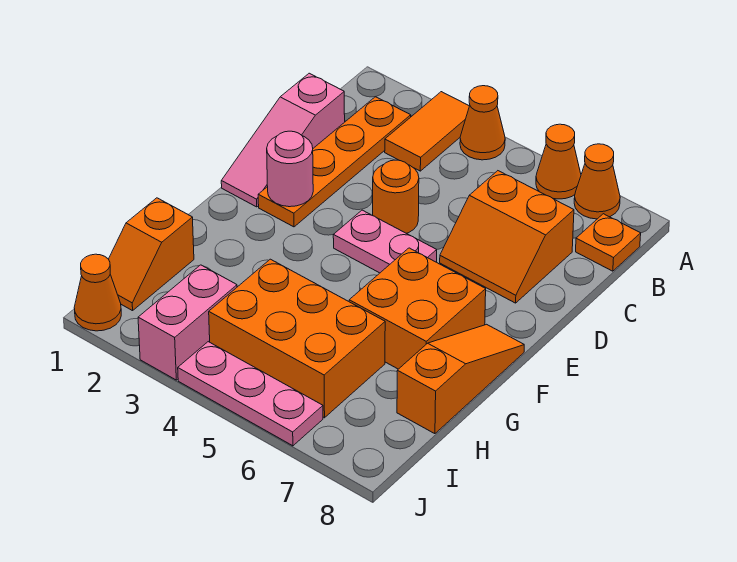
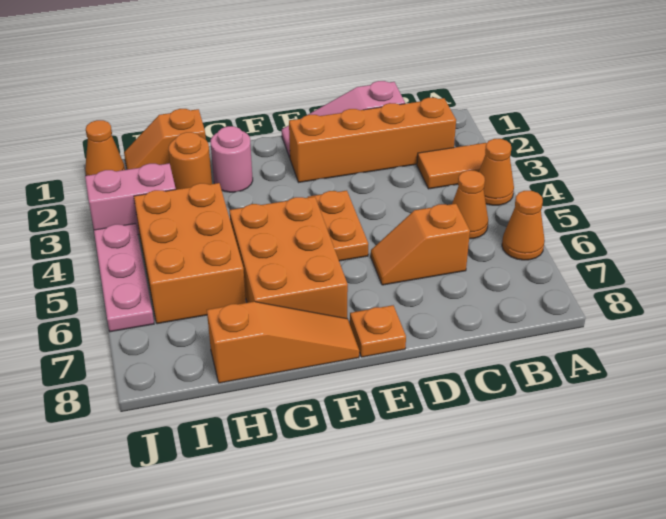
orange 1x1 cone [574,144,620,219] -> orange 1x1 cone moved to [452,170,488,239]
orange 1x4 plate [258,97,411,227] -> orange 1x4 brick [289,98,456,182]
orange 1x1 plate [576,214,641,271] -> orange 1x1 plate moved to [350,305,406,357]
orange 2x2 slope [440,171,574,303] -> orange 1x2 slope [371,204,470,285]
orange 1x1 round brick [373,160,419,233] -> orange 1x1 round brick moved to [169,132,212,189]
pink 1x1 round brick [267,131,313,207] -> pink 1x1 round brick moved to [211,126,253,192]
pink 1x2 plate [333,210,437,273] -> orange 1x2 plate [308,191,368,261]
orange 2x2 brick [349,248,486,369] -> orange 2x3 brick [229,197,348,318]

